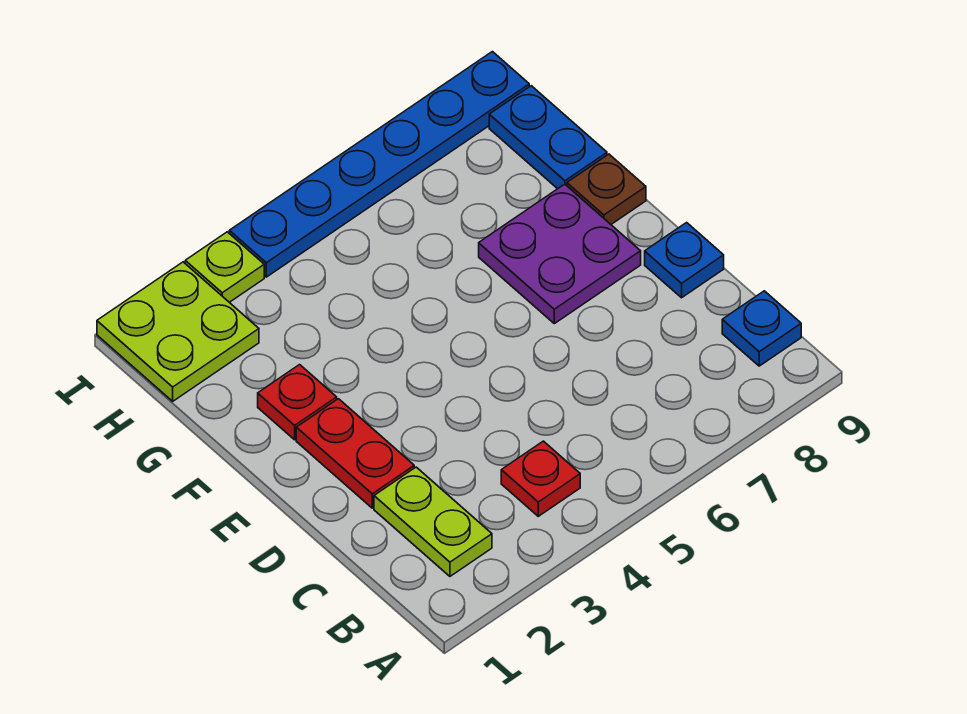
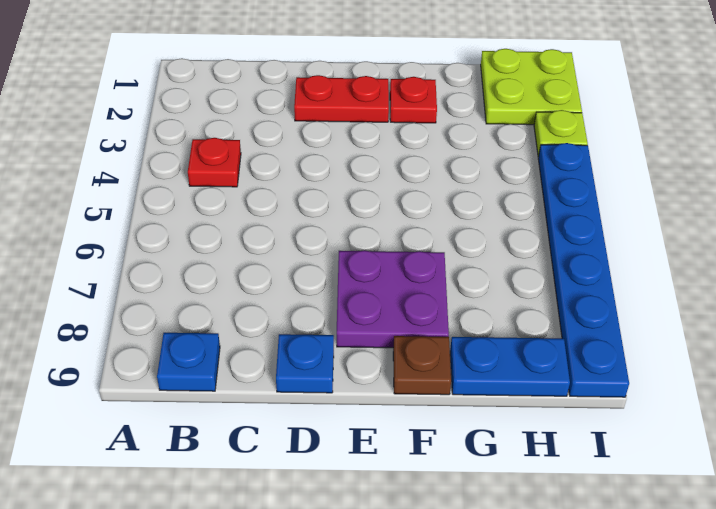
lime 1x2 plate [374,467,492,576] -> none

